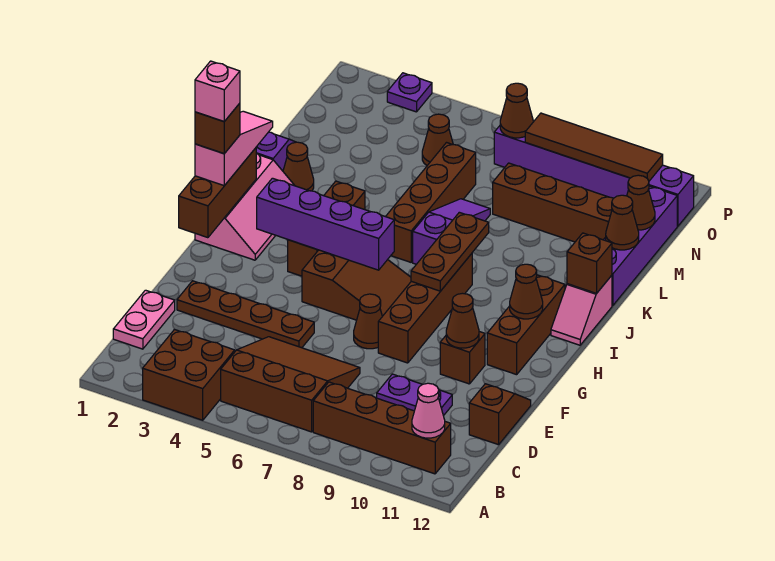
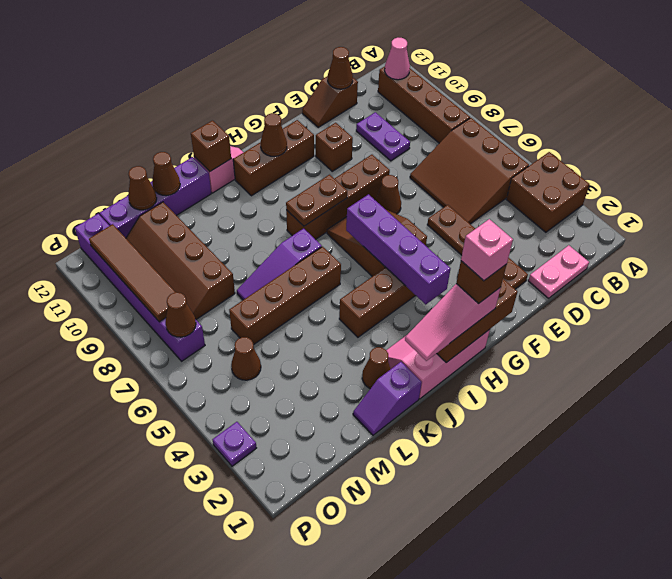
brown 1x1 cone [446,293,479,348] -> brown 1x1 cone moved to [328,47,353,89]
brown 1x3 plate [411,212,489,291] -> brown 1x2 plate [286,175,347,226]

